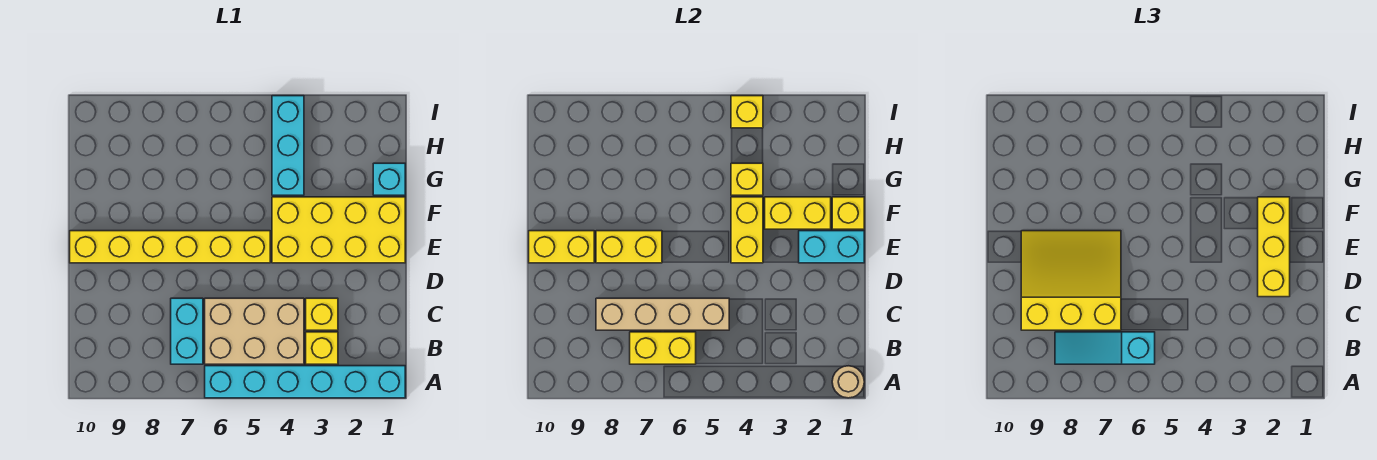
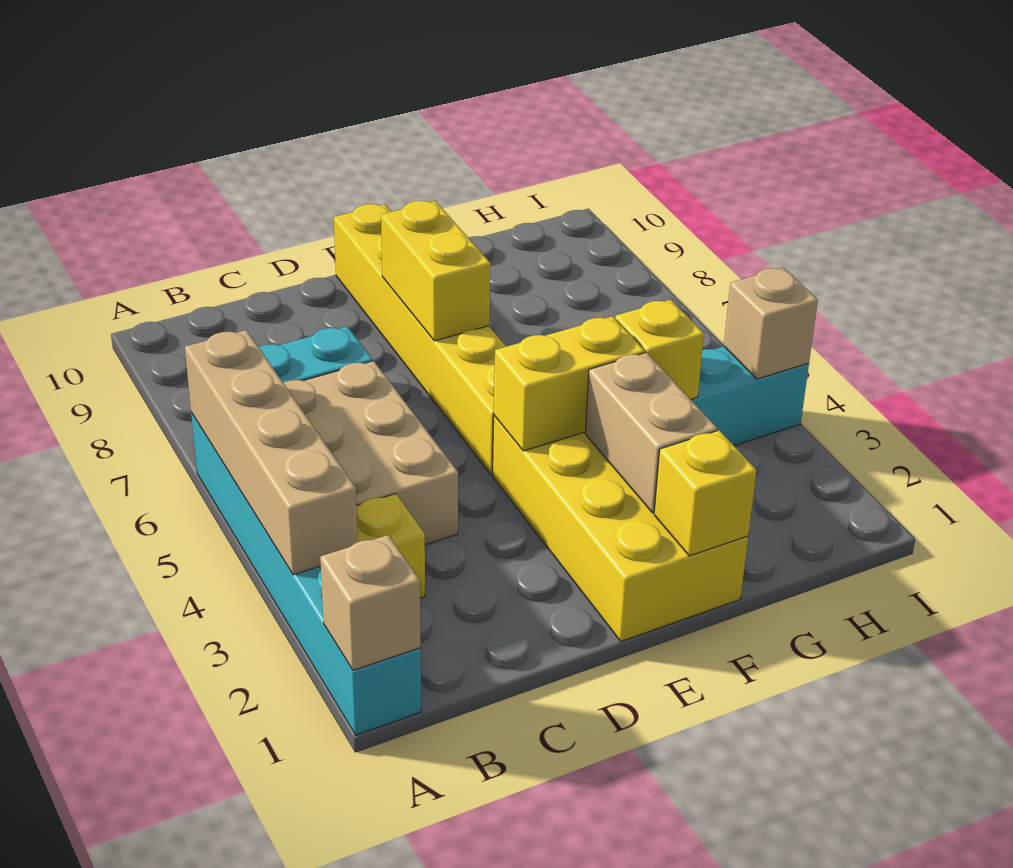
tan 1x1 round brick [832,366,864,398] -> tan 1x1 brick [320,535,421,671]
yellow 1x2 brick [630,332,696,364] -> none
cyan 1x3 slope [1055,332,1155,364] -> none
yellow 1x1 brick [306,298,338,330] -> none
tan 1x4 brick [596,298,729,330] -> tan 1x4 brick moved to [185,330,358,575]
yellow 3x3 slope [1021,231,1121,330] -> none
yellow 1x3 brick [1258,197,1290,297] -> none
cyan 1x2 brick [799,231,864,263] -> none
yellow 1x2 brick [529,231,594,263] -> none
yellow 1x2 brick [765,197,831,229] -> tan 1x2 brick [585,353,717,513]
cyan 1x1 brick [373,163,405,195] -> none
yellow 1x1 brick [731,96,763,128] -> tan 1x1 brick [724,268,818,379]

